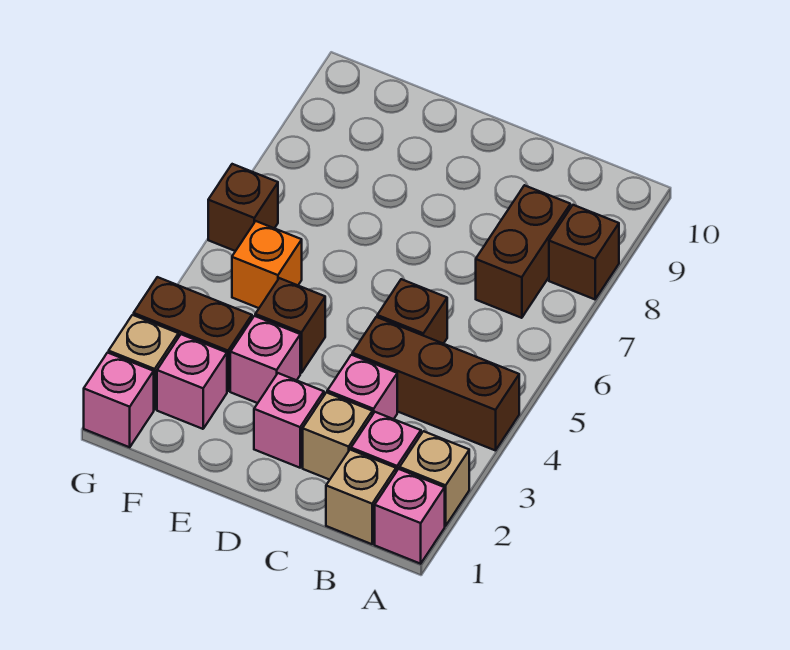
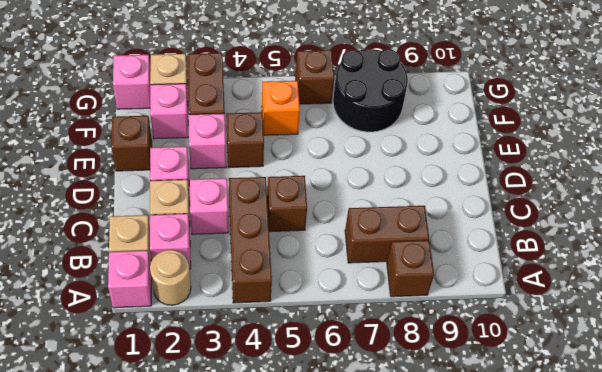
tan 1x1 brick [400,431,469,526] -> tan 1x1 round brick [150,250,191,305]
none -> brown 1x1 brick [111,116,152,171]
none -> black 2x2 round brick [333,49,408,132]

